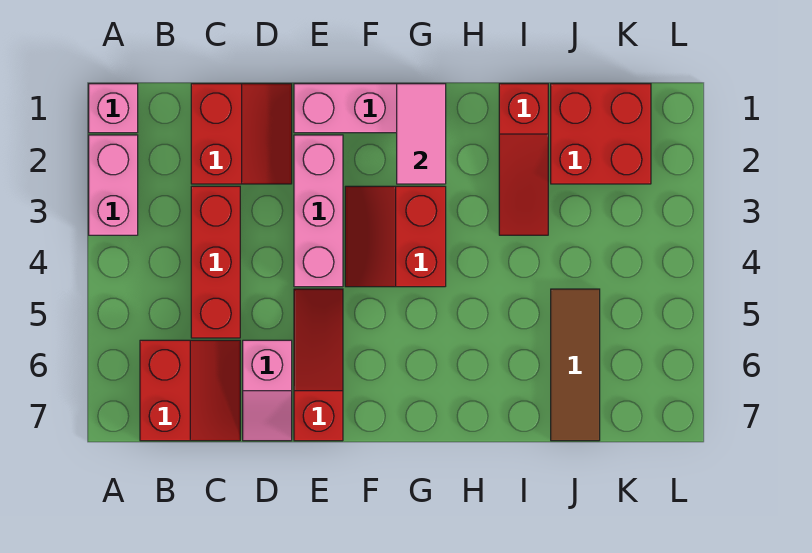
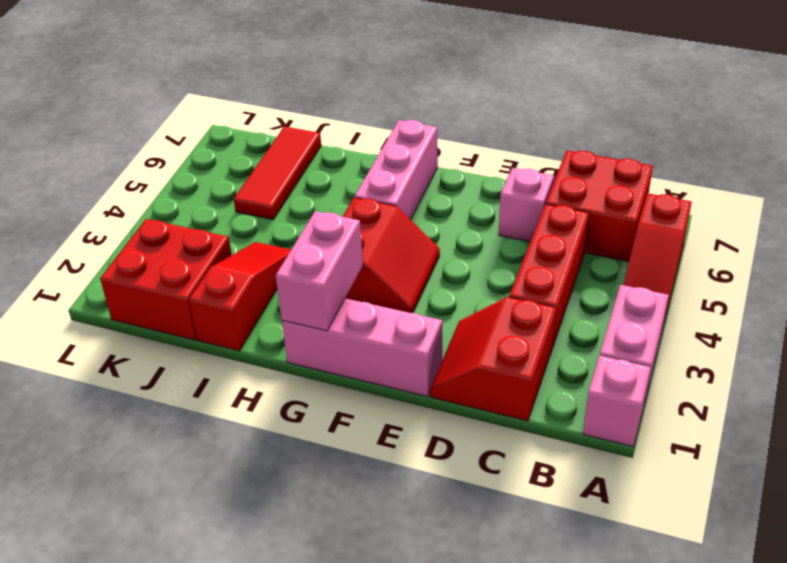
red 2x2 slope [140,340,240,441] -> red 2x2 brick [546,150,653,262]
pink 1x3 brick [294,135,343,287] -> pink 1x3 brick moved to [355,120,438,220]
red 1x3 slope [294,289,343,441] -> red 1x3 slope moved to [624,193,692,329]
pink 1x2 tile [397,84,446,184] -> pink 1x2 brick [276,211,363,331]
brown 1x3 tile [551,289,600,441] -> red 1x3 tile [234,126,321,220]

